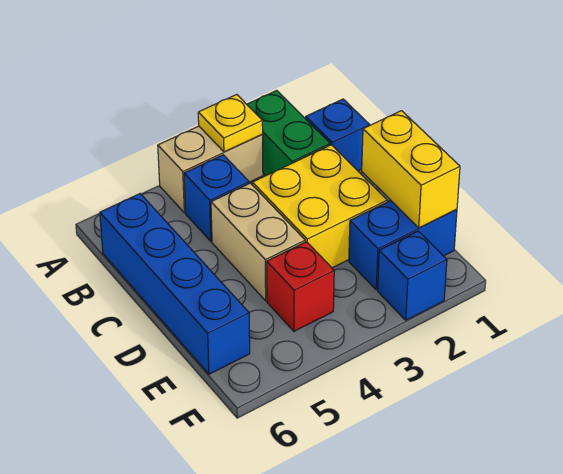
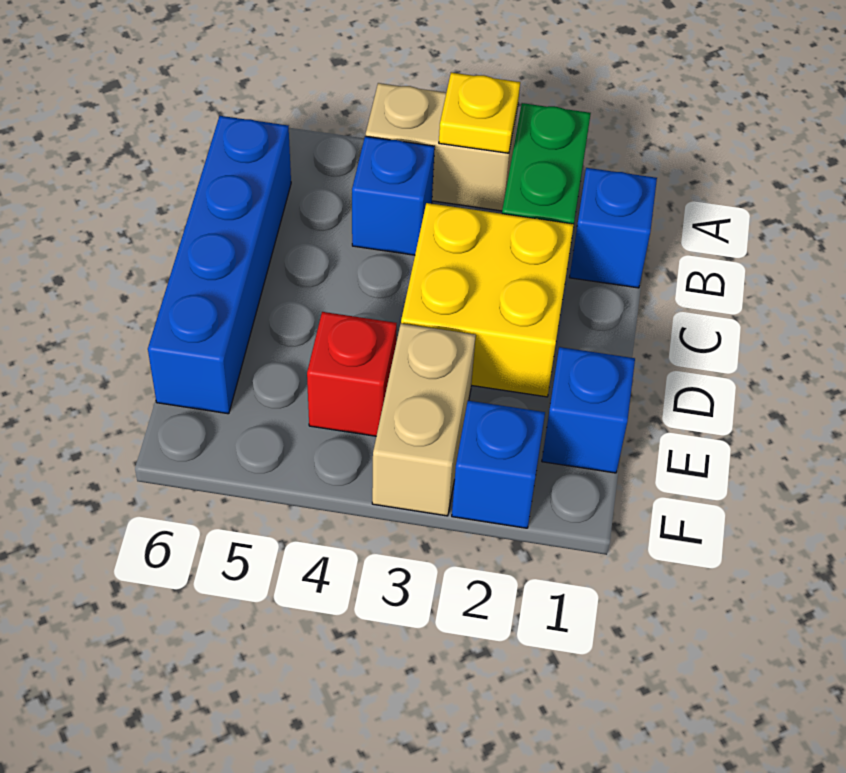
tan 1x2 brick [211,183,305,301] -> tan 1x2 brick moved to [372,324,476,516]
yellow 1x2 brick [362,111,460,228] -> none
blue 1x2 brick [349,201,457,290] -> blue 1x1 brick [542,347,635,473]

